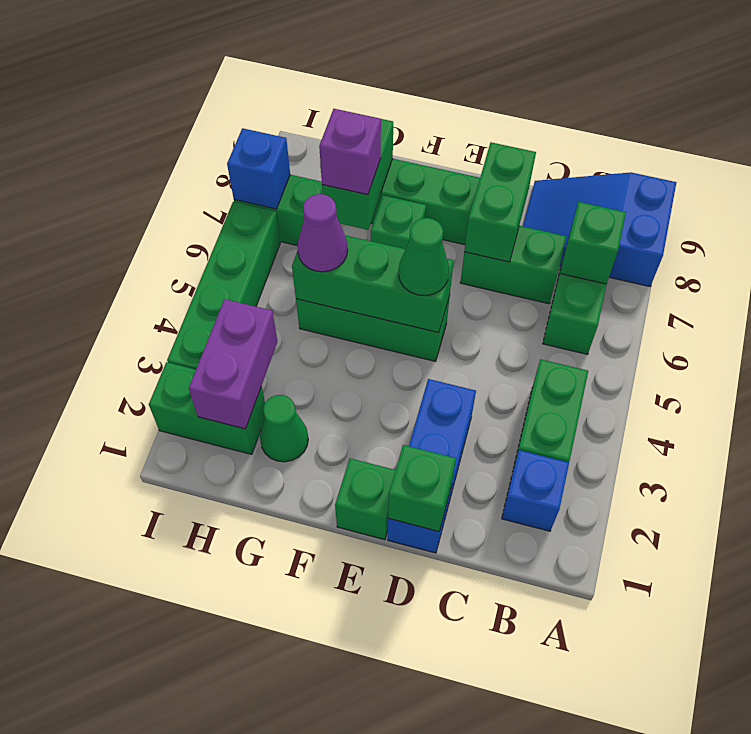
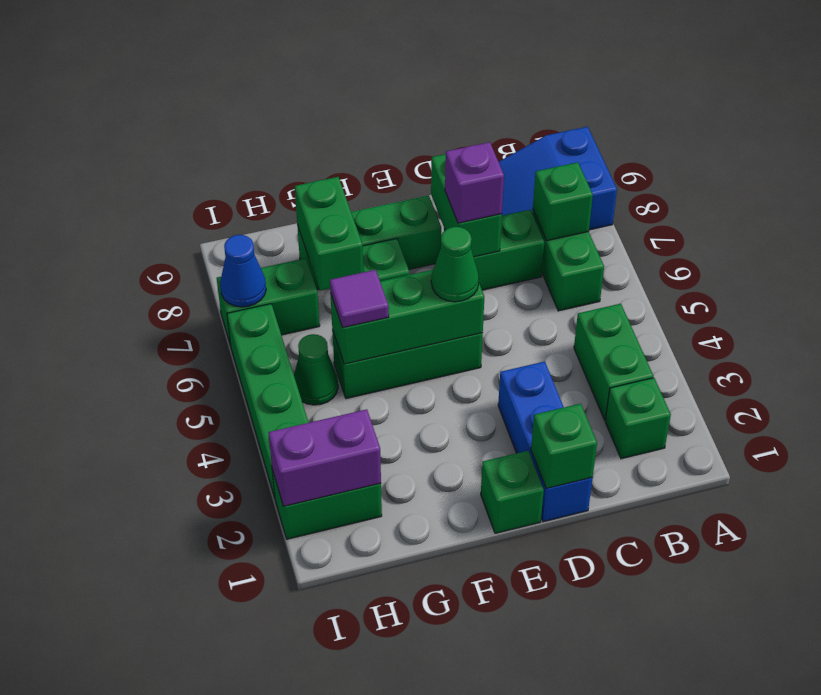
blue 1x1 brick [502,450,569,531] -> green 1x1 brick [605,378,671,459]
green 1x1 cone [260,395,308,462] -> green 1x1 cone moved to [294,334,338,405]
purple 1x1 cone [297,194,348,272] -> purple 1x1 tile [330,270,389,328]
purple 1x1 brick [319,109,381,195] -> purple 1x1 brick moved to [445,142,504,223]
purple 1x2 brick [189,299,277,429] -> purple 1x2 brick turned to [268,409,381,506]
blue 1x1 brick [227,128,290,209] -> blue 1x1 cone [220,235,266,307]

